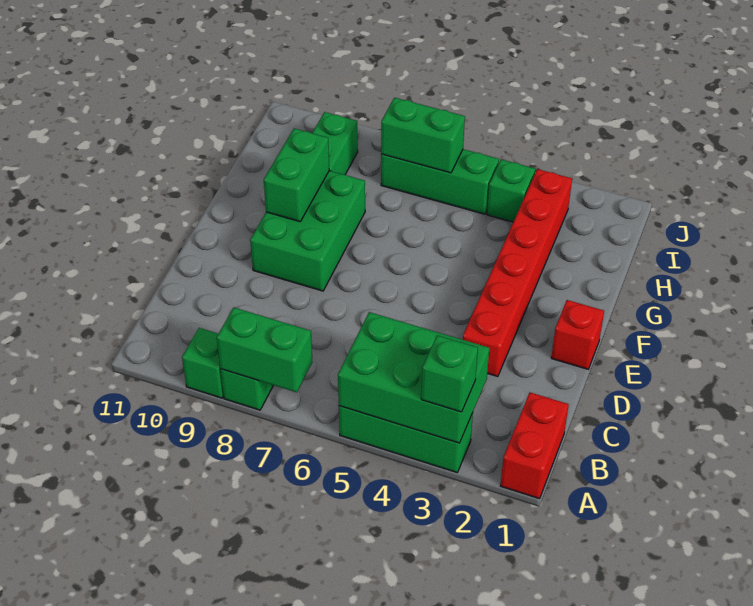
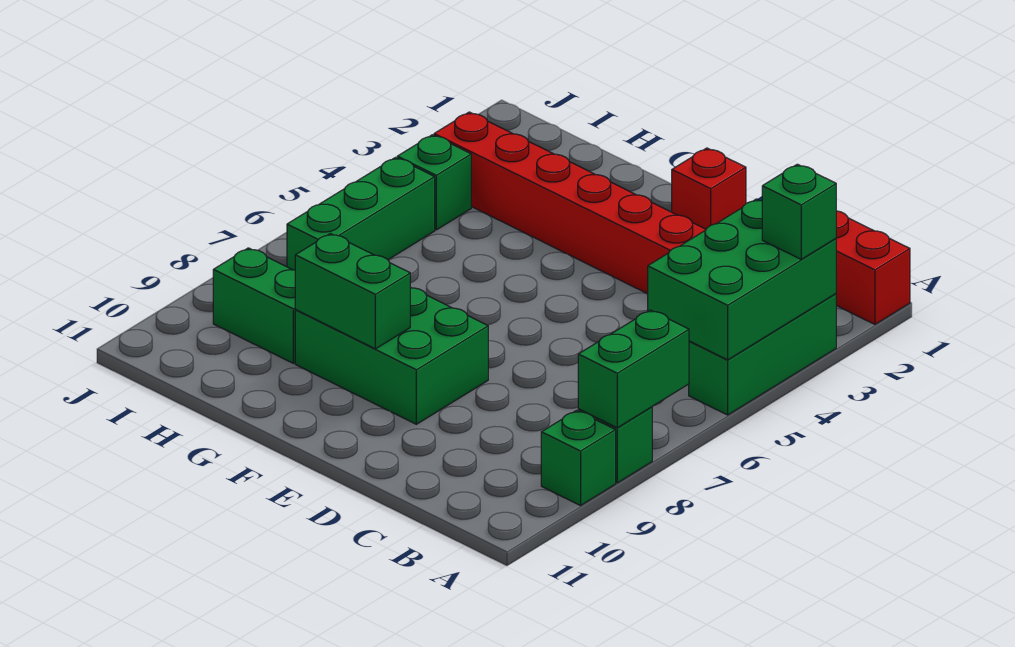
green 1x2 brick [381,98,465,173] -> none

